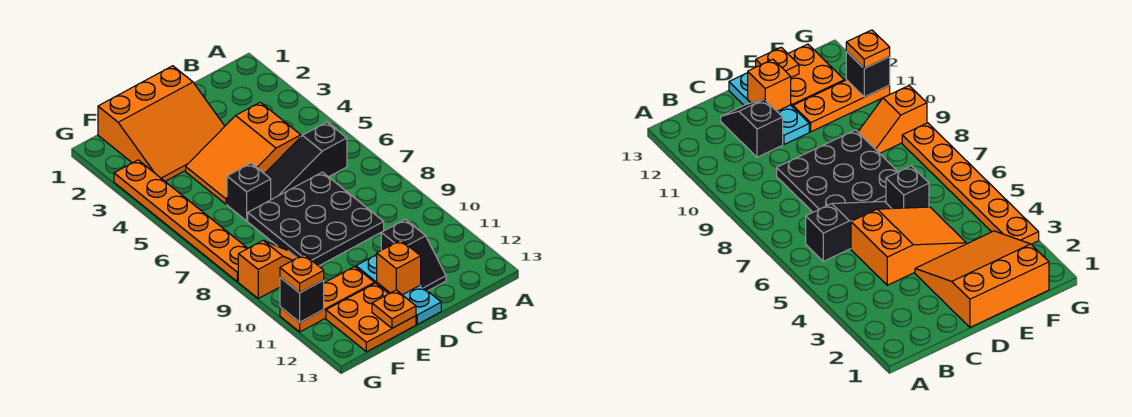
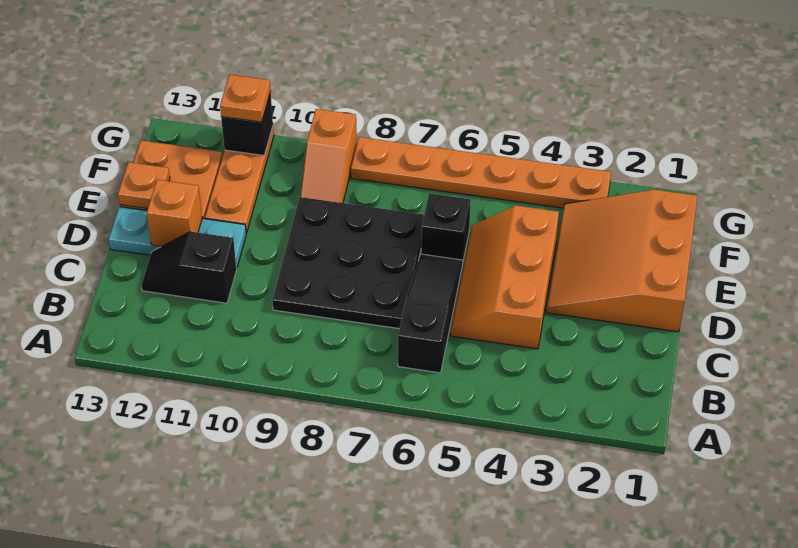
orange 2x3 slope [186,102,301,204] -> orange 2x3 slope turned to [450,206,559,349]

